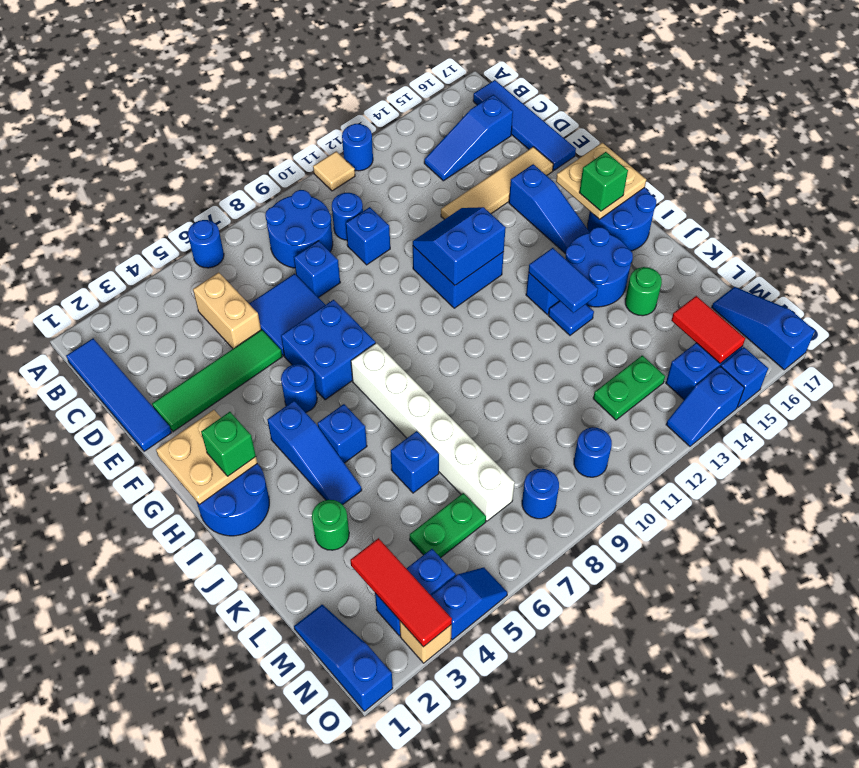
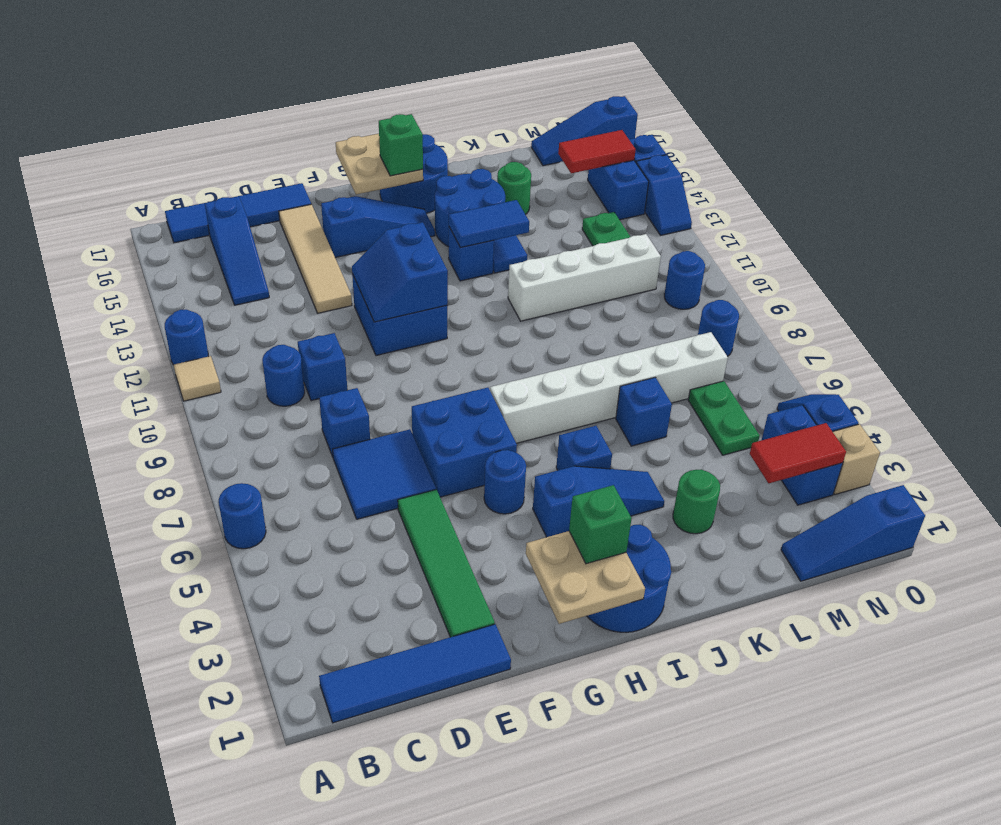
blue 2x2 round brick [265,190,333,268] -> none
tan 1x2 brick [193,272,261,349] -> none
none -> white 1x4 brick [508,234,661,321]
red 1x3 tile [350,538,452,647] -> red 1x2 tile [750,423,846,483]

